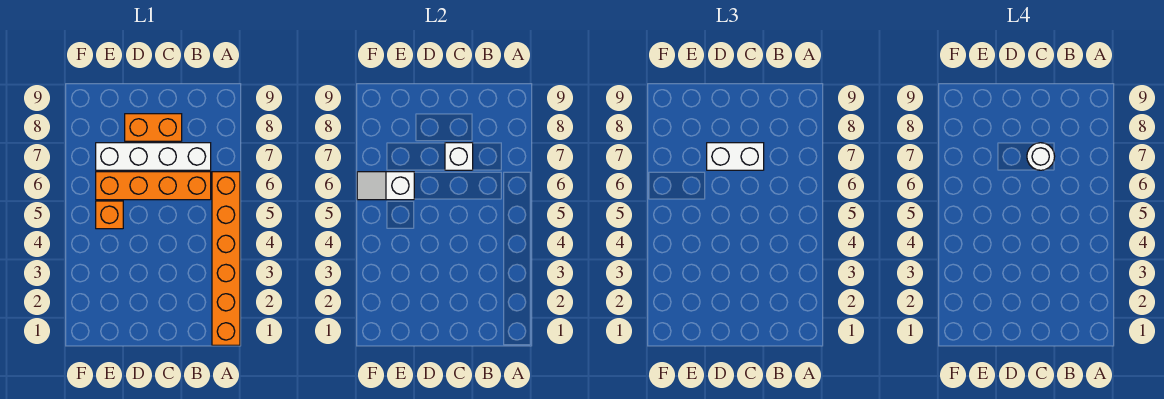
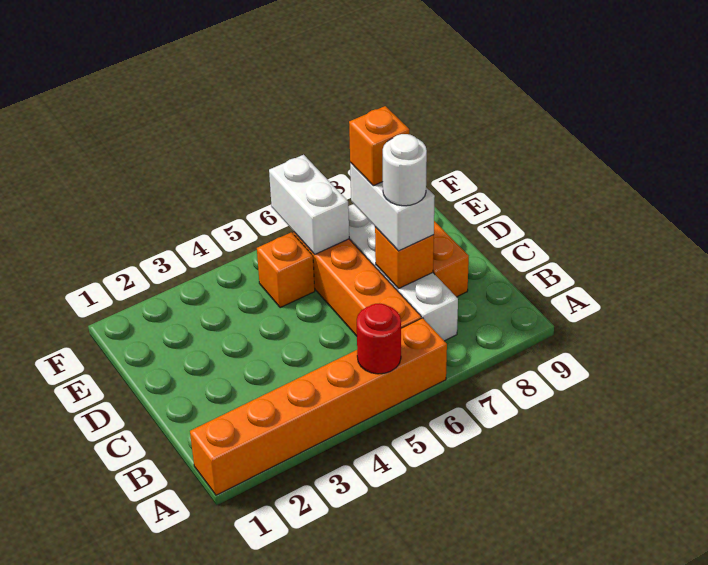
none -> red 1x1 round brick [357,303,401,374]
white 1x1 brick [445,143,473,170] -> orange 1x1 brick [375,227,434,289]
none -> orange 1x1 brick [349,106,409,186]
white 1x2 slope [357,172,414,200] -> white 1x2 brick [269,155,349,254]

